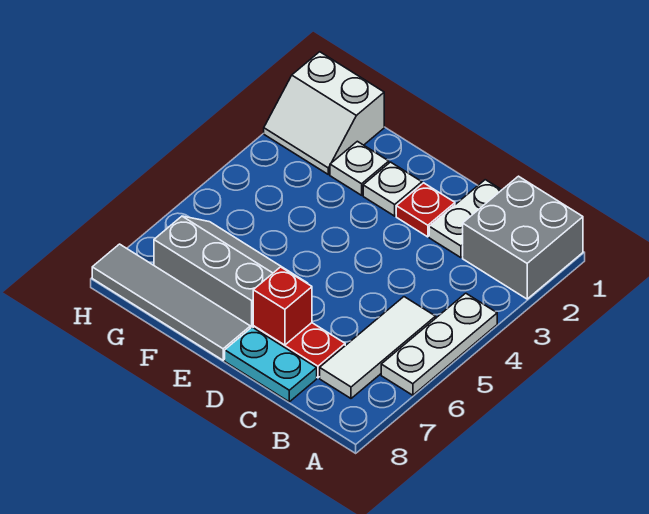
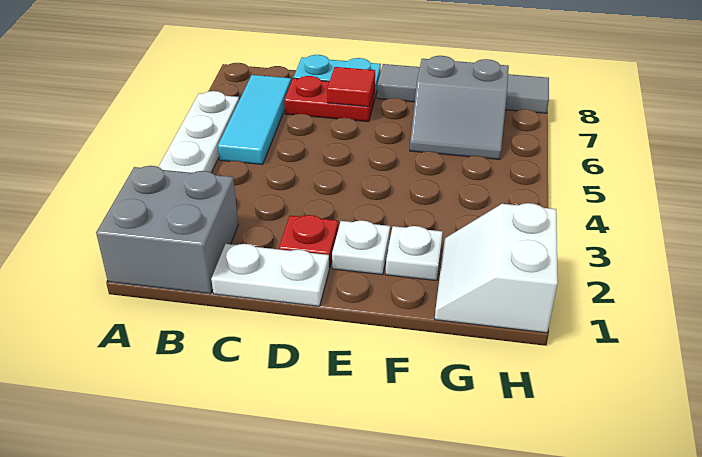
white 1x3 tile [320,297,436,398] -> cyan 1x3 tile [218,75,291,164]
white 1x2 plate [429,180,501,258] -> white 1x2 plate turned to [211,244,329,306]
red 1x1 brick [253,267,312,345] -> red 1x1 tile [327,67,375,107]
grey 2x3 slope [154,216,308,328] -> grey 2x2 slope [410,56,509,159]
white 2x2 slope [264,52,384,175] -> white 2x2 slope turned to [435,203,558,333]

